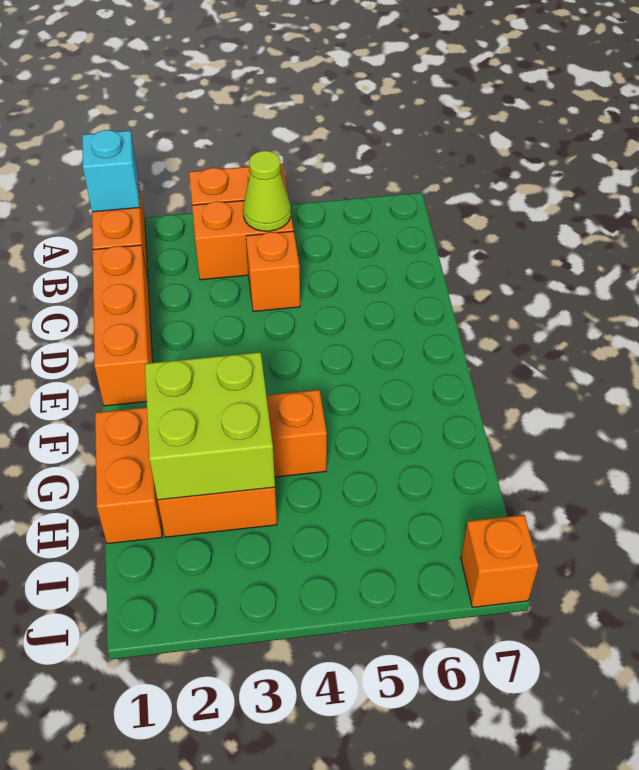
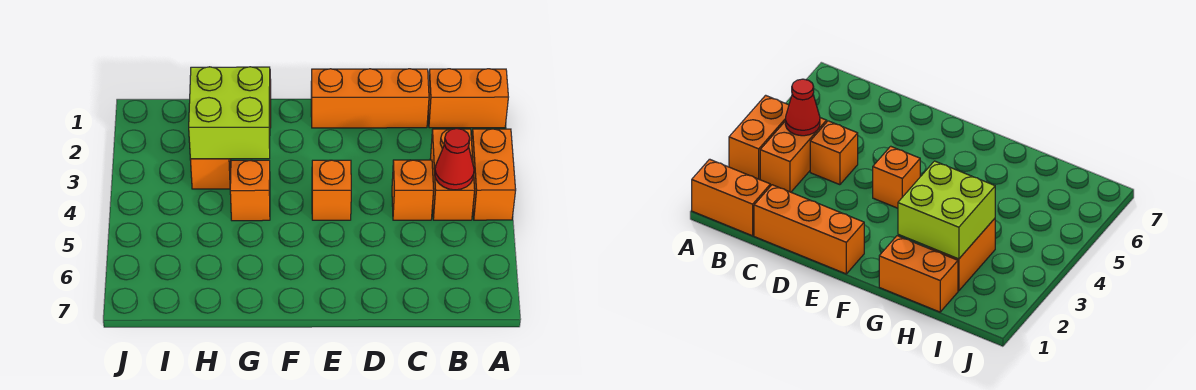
cyan 1x1 brick [82,130,140,212] -> none
lime 1x1 cone [243,151,291,231] -> red 1x1 cone [435,128,474,190]
orange 1x1 brick [461,515,538,607] -> orange 1x1 brick moved to [312,160,351,220]

